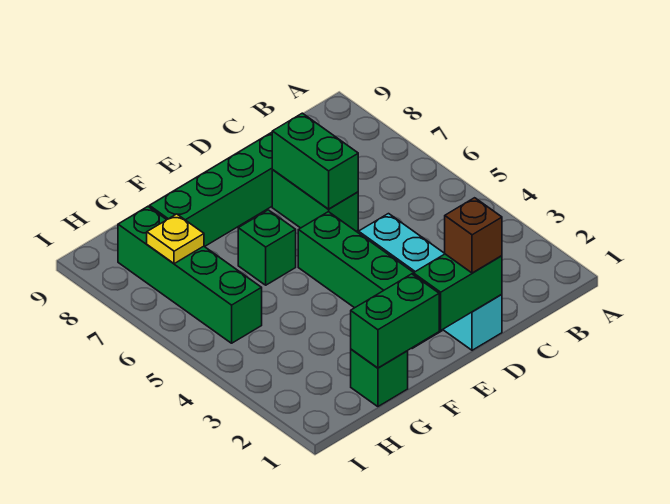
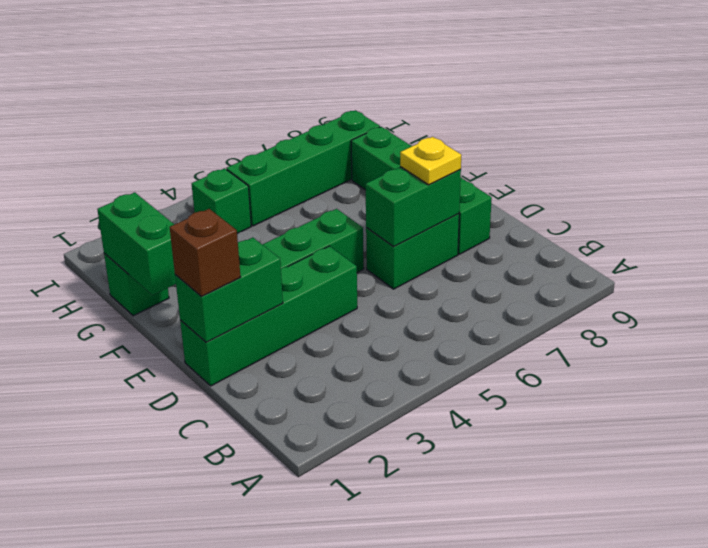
cyan 1x4 brick [359,214,502,350] -> green 1x4 brick [180,246,357,386]
green 1x2 brick [413,254,502,330] -> green 1x2 brick turned to [175,238,283,342]
green 1x1 brick [238,210,296,285] -> green 1x1 brick moved to [192,168,251,233]
yellow 1x1 plate [147,214,204,264] -> yellow 1x1 plate moved to [400,137,461,185]

